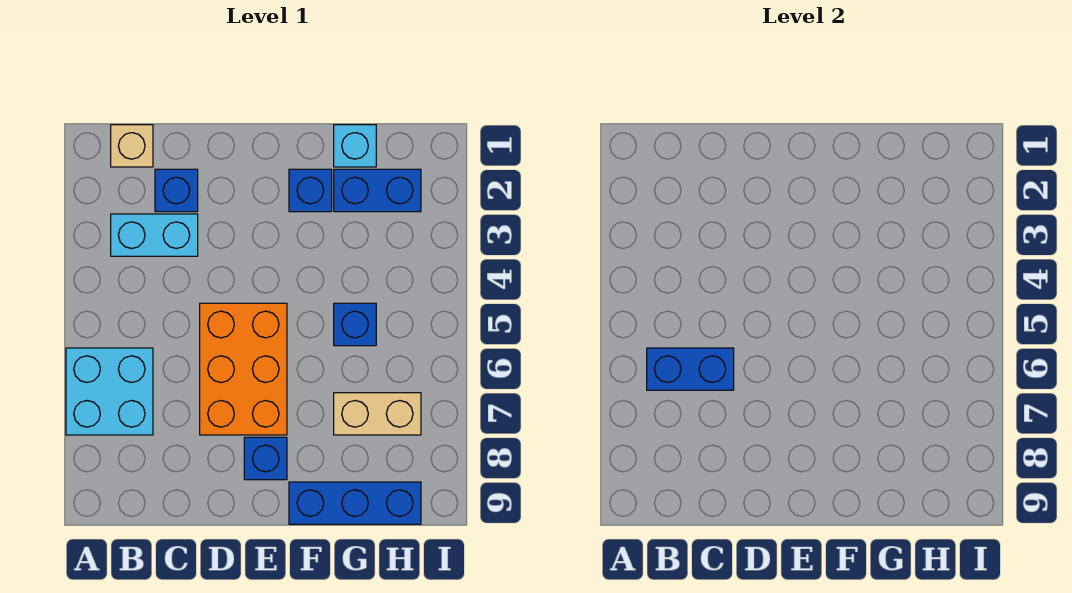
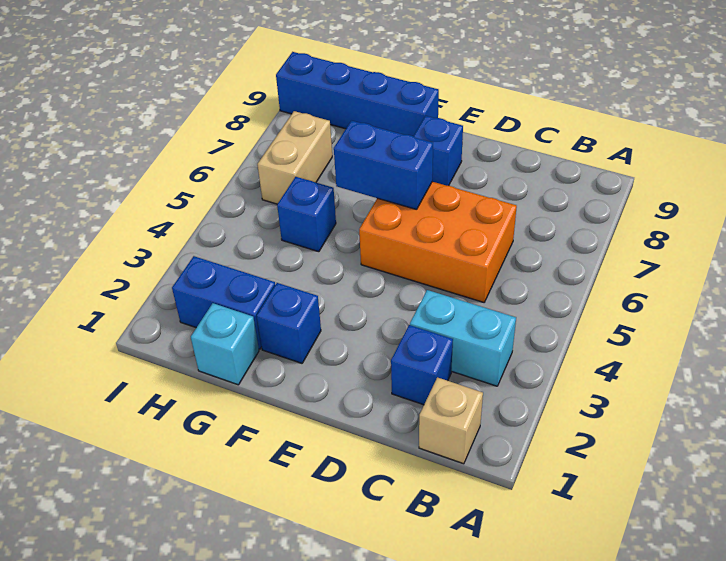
cyan 2x2 brick [66,348,153,435] -> none
blue 1x2 brick [647,348,734,390] -> blue 1x2 brick moved to [334,121,433,210]
orange 2x3 brick [200,303,287,435] -> orange 2x3 brick turned to [359,182,517,302]
blue 1x3 brick [289,482,421,524] -> blue 1x4 brick [276,52,439,136]
tan 1x2 brick [334,393,421,435] -> tan 1x2 brick turned to [257,111,332,204]

